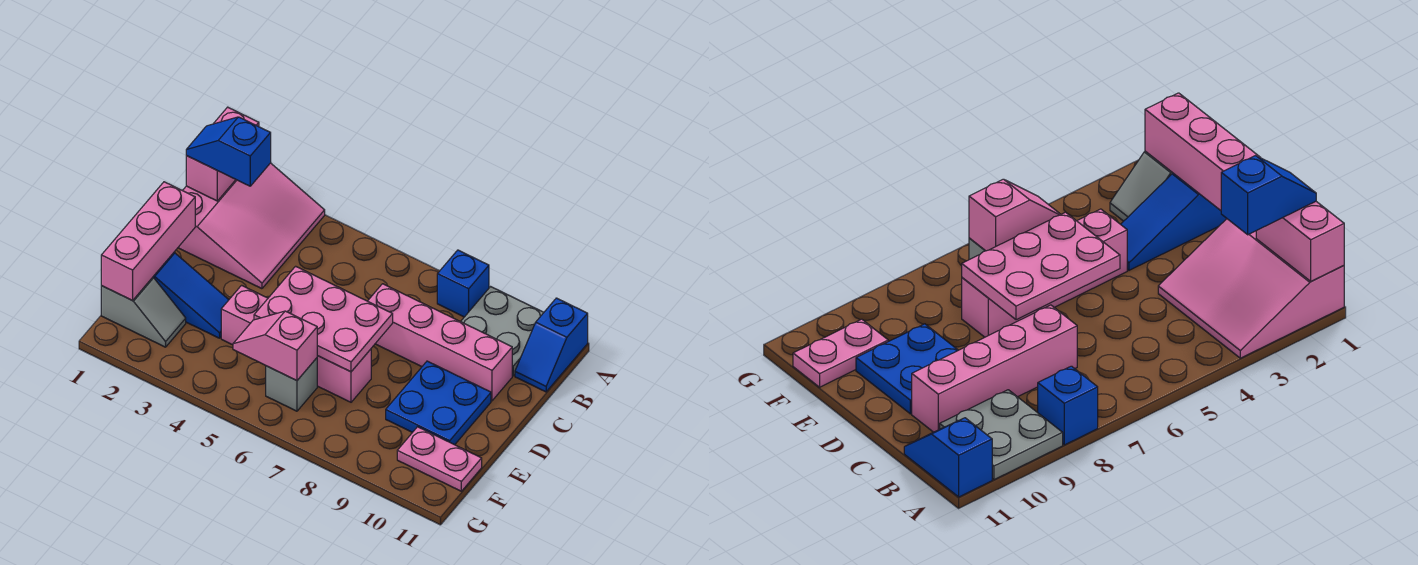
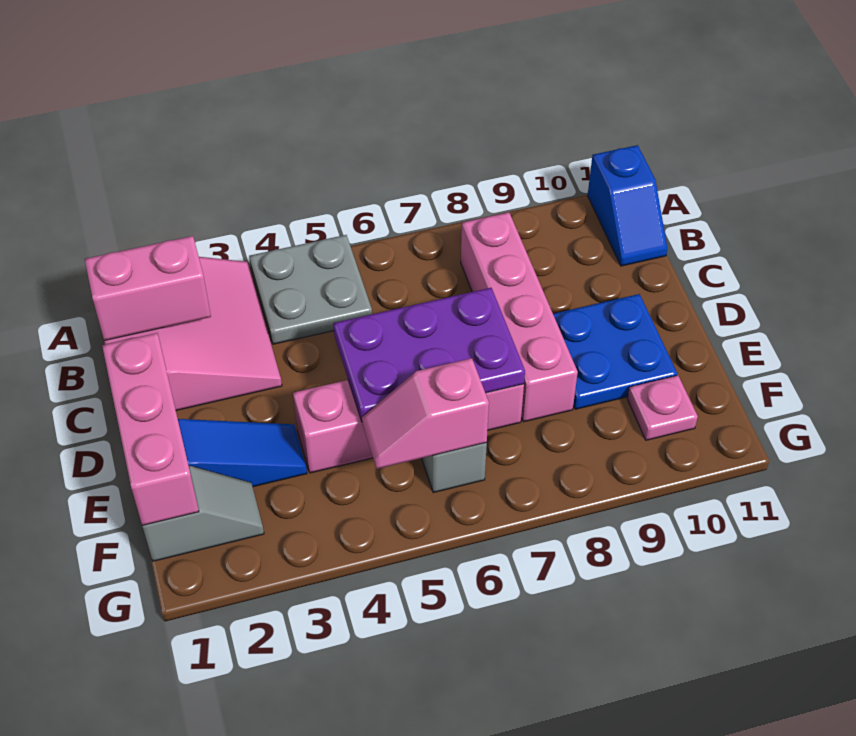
pink 1x2 brick [186,107,259,201] -> pink 1x2 brick turned to [85,236,211,341]
blue 1x1 brick [437,250,489,317] -> none
grey 2x2 plate [461,287,544,376] -> grey 2x2 plate moved to [249,235,372,344]
blue 1x2 slope [186,117,271,186] -> none
pink 1x4 brick [368,284,512,401] -> pink 1x4 brick turned to [461,212,578,422]
pink 2x3 plate [254,266,393,372] -> purple 2x3 plate [333,288,525,421]
pink 1x2 plate [397,427,482,491] -> pink 1x1 plate [627,375,698,440]

